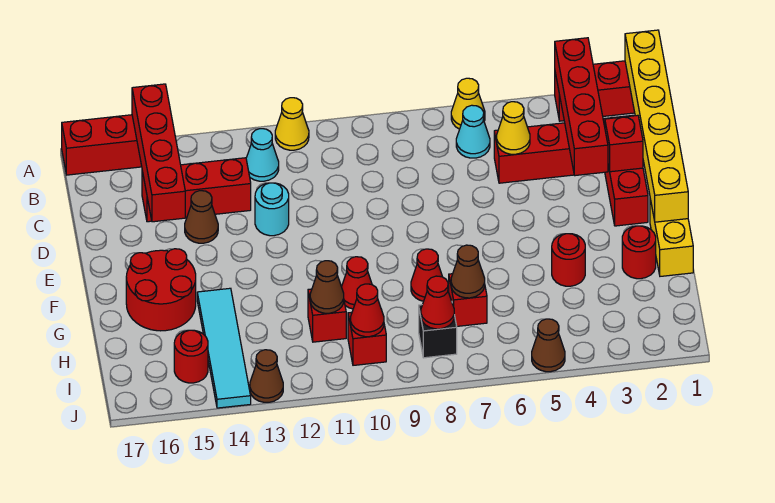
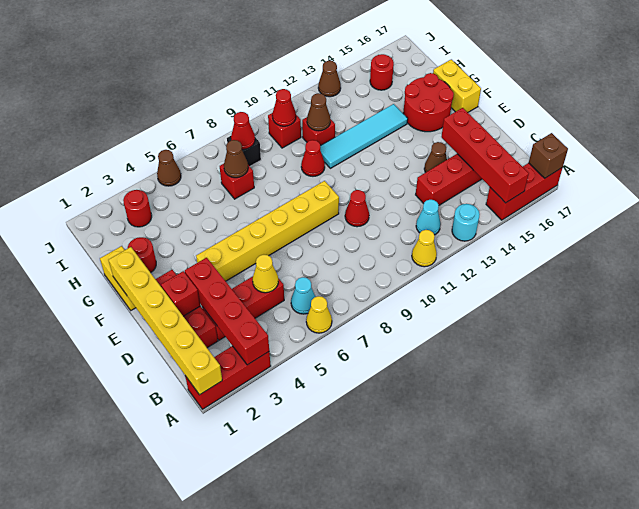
none -> brown 1x1 brick [529,133,568,178]
cyan 1x1 round brick [255,183,289,236] -> cyan 1x1 round brick moved to [452,204,480,241]
none -> yellow 1x6 brick [196,181,339,281]
none -> yellow 1x2 brick [433,59,481,112]
red 1x1 round brick [552,234,585,286] -> red 1x1 round brick moved to [123,190,152,227]
red 1x1 cone [411,249,442,301] -> red 1x1 cone moved to [345,190,369,227]
cyan 1x4 tile [197,288,251,408] -> cyan 1x4 tile turned to [320,104,408,168]

